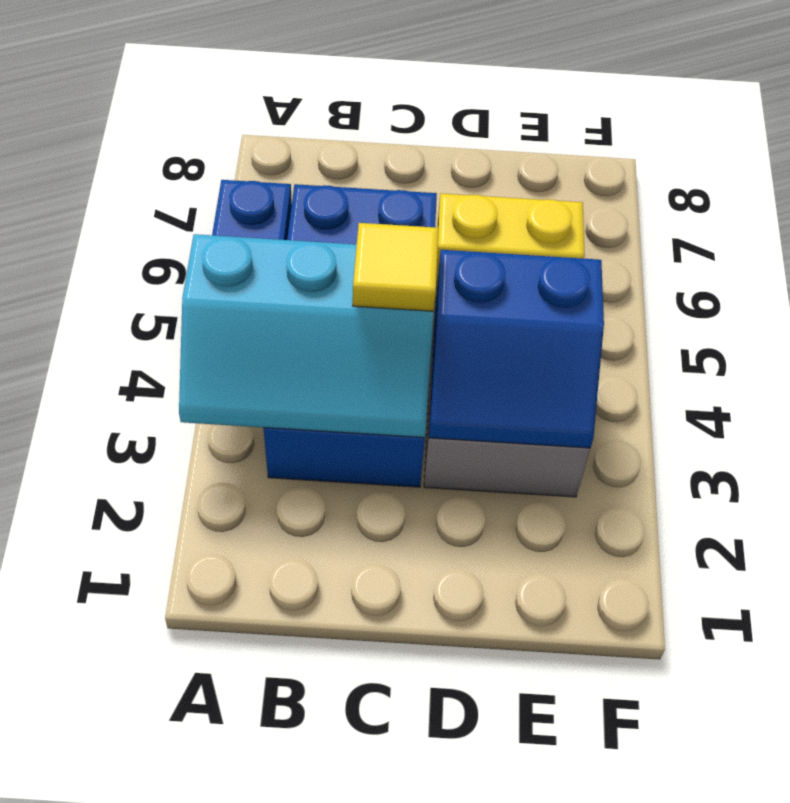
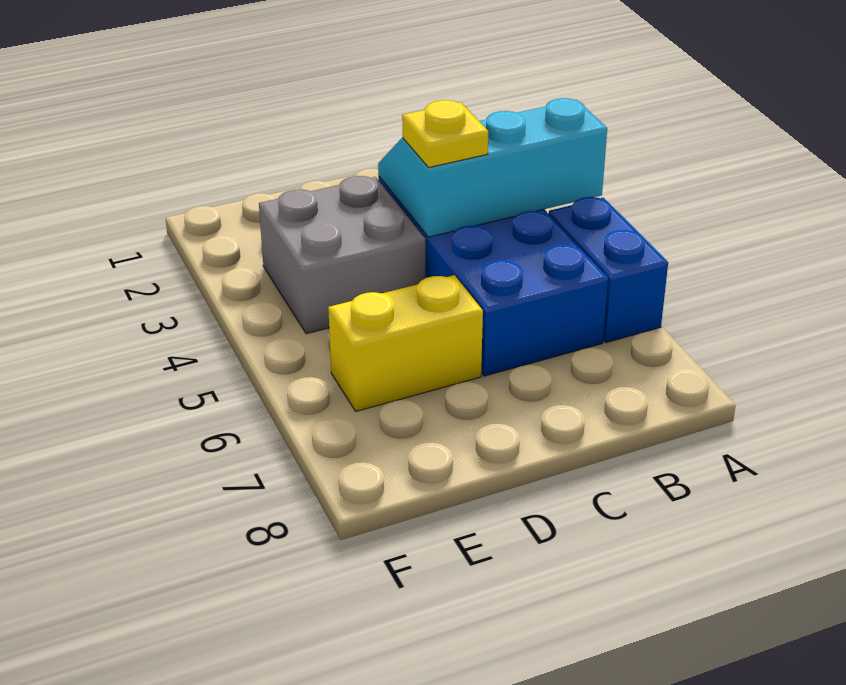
yellow 1x1 tile [353,223,439,311] -> yellow 1x1 plate [402,100,488,168]
blue 2x2 slope [429,250,604,448] -> none

